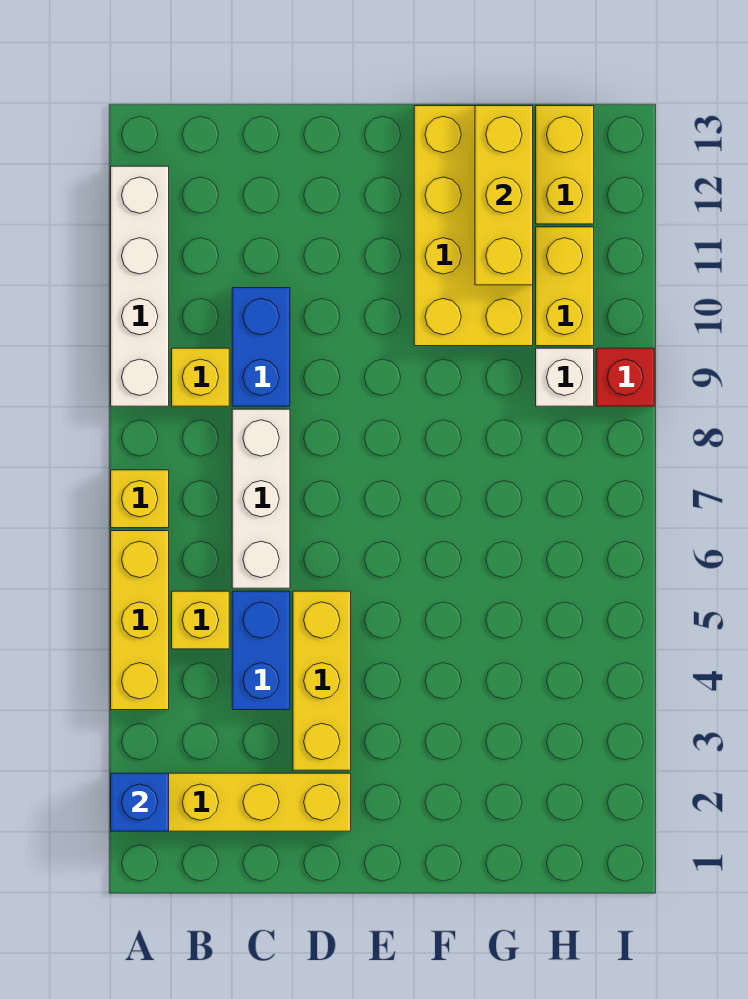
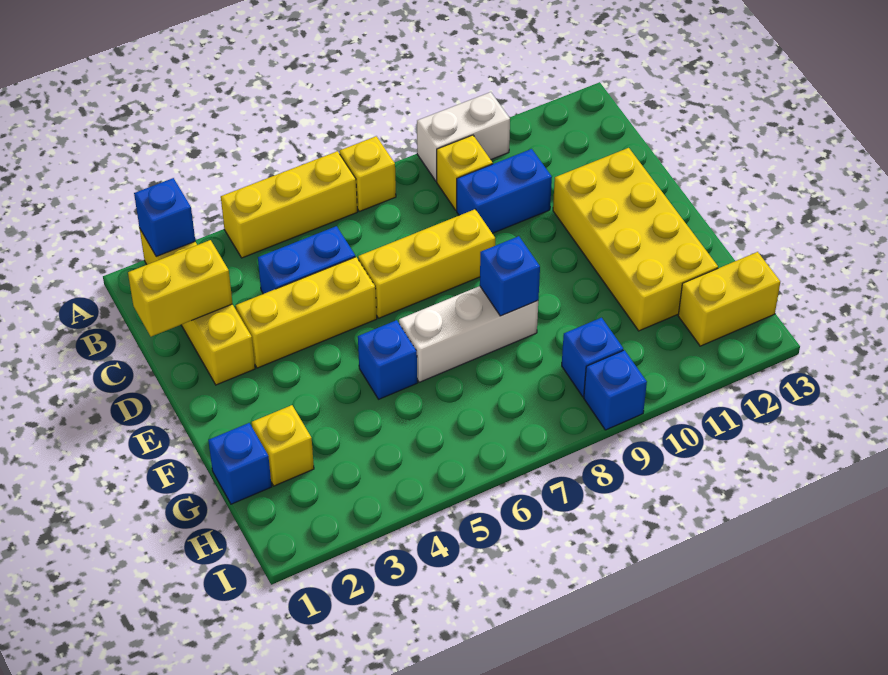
white 1x4 brick [111,166,169,406] -> white 1x2 brick [417,92,510,181]
yellow 1x1 brick [172,591,229,649] -> yellow 1x1 brick moved to [252,405,314,486]
white 1x3 brick [232,409,290,588] -> white 1x3 brick moved to [399,286,538,382]
none -> blue 1x1 brick [358,320,417,399]
none -> blue 1x1 brick [480,236,540,316]
yellow 2x4 brick [414,106,533,346] -> yellow 2x4 brick turned to [553,148,718,331]
none -> blue 1x1 brick [208,423,272,504]
yellow 1x3 brick [475,106,533,285] -> yellow 1x3 brick moved to [358,209,495,318]
white 1x1 brick [536,348,594,406] -> blue 1x1 brick [562,318,623,397]
yellow 1x2 brick [536,227,594,346] -> yellow 1x2 brick moved to [128,240,233,337]
red 1x1 brick [596,348,654,406] -> blue 1x1 brick [584,350,647,430]

